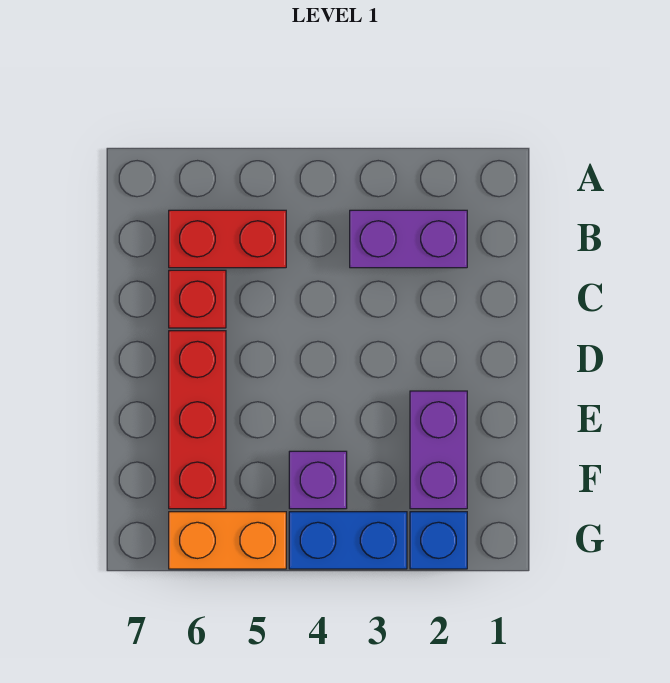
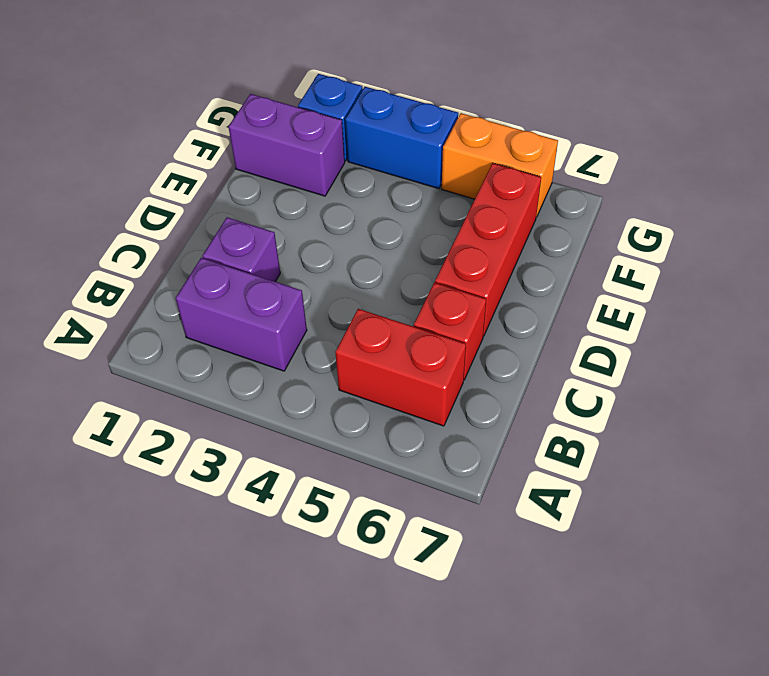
purple 1x2 brick [410,391,467,509] -> purple 1x2 brick turned to [229,94,345,196]
purple 1x1 brick [289,451,347,509] -> purple 1x1 brick moved to [203,217,280,282]

